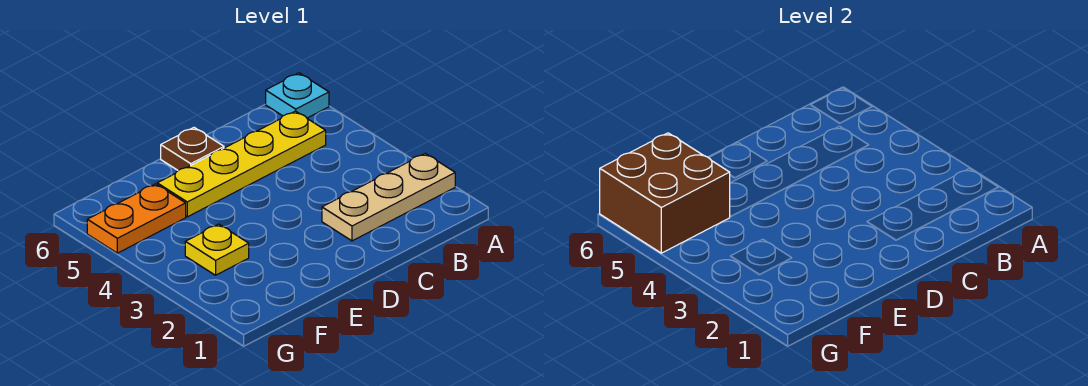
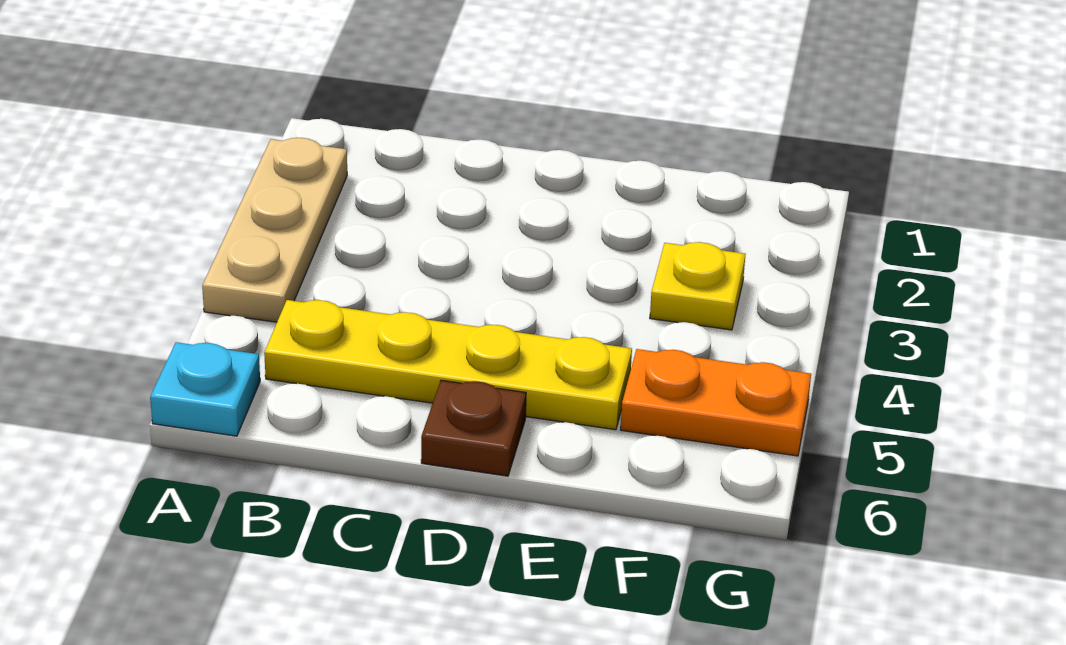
tan 1x3 plate [322,153,455,241] -> tan 1x3 plate turned to [202,138,347,322]
brown 2x2 brick [600,133,730,253] -> none

